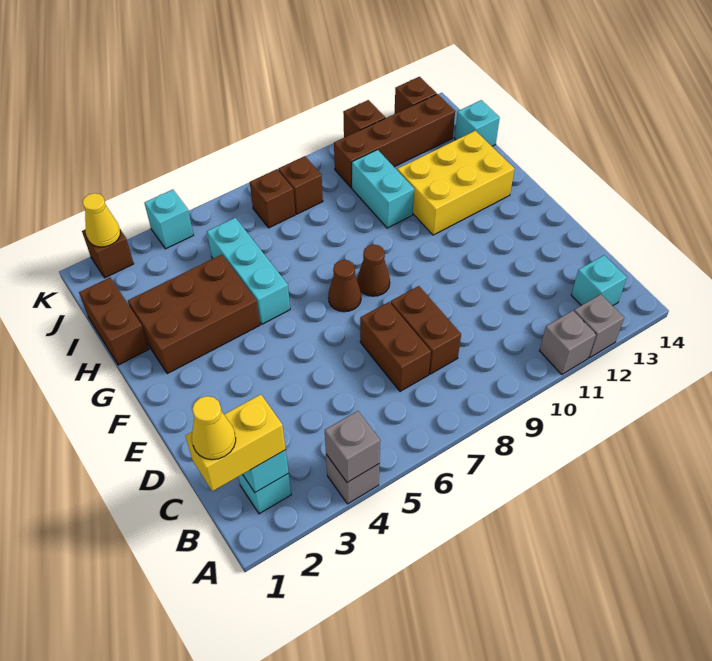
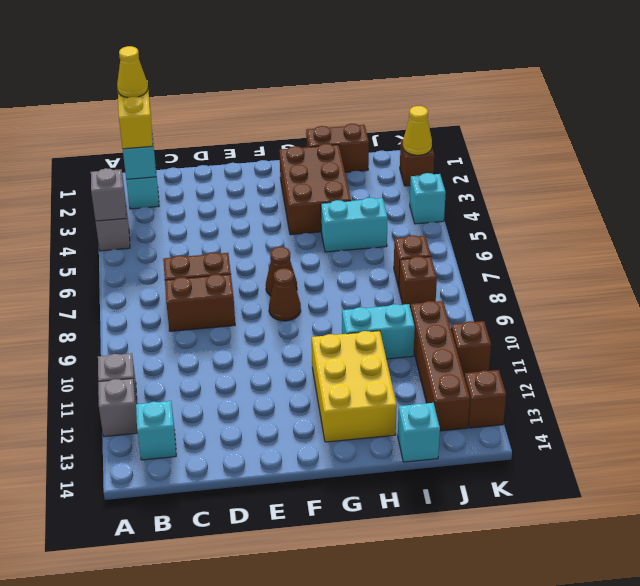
cyan 1x3 brick [207,218,290,324] -> cyan 1x2 brick [321,198,388,252]

